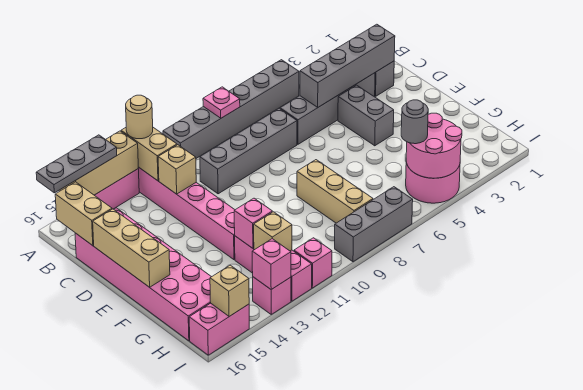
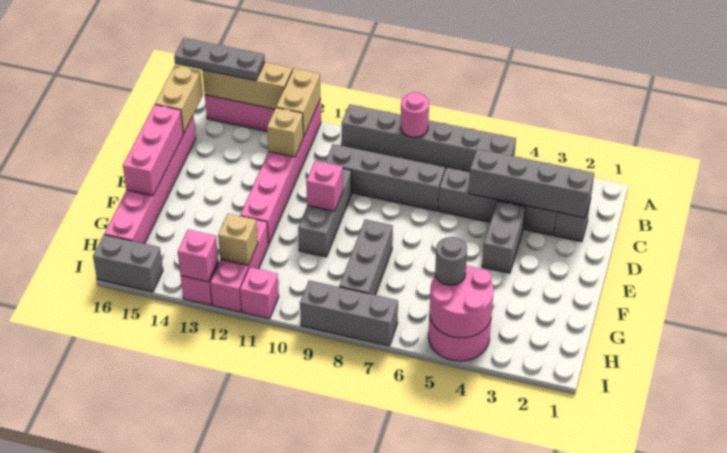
pink 1x1 plate [203,87,240,118] -> pink 1x1 round brick [401,92,429,137]
tan 1x1 round brick [126,95,153,139] -> none
pink 2x6 brick [75,208,211,341] -> pink 1x6 brick [104,116,196,244]
none -> grey 1x3 brick [298,168,352,257]
tan 1x3 brick [93,209,170,287] -> pink 1x3 brick [123,105,183,196]
tan 1x3 brick [297,160,373,223] -> grey 1x3 brick [339,219,393,295]
pink 1x1 brick [234,198,272,248] -> pink 1x1 brick moved to [306,161,343,211]
pink 1x2 brick [189,303,249,355] -> grey 1x2 brick [93,235,163,292]
tan 1x1 brick [210,265,249,317] -> none

